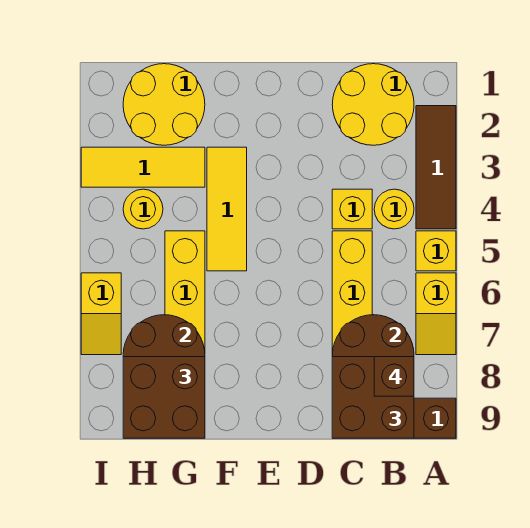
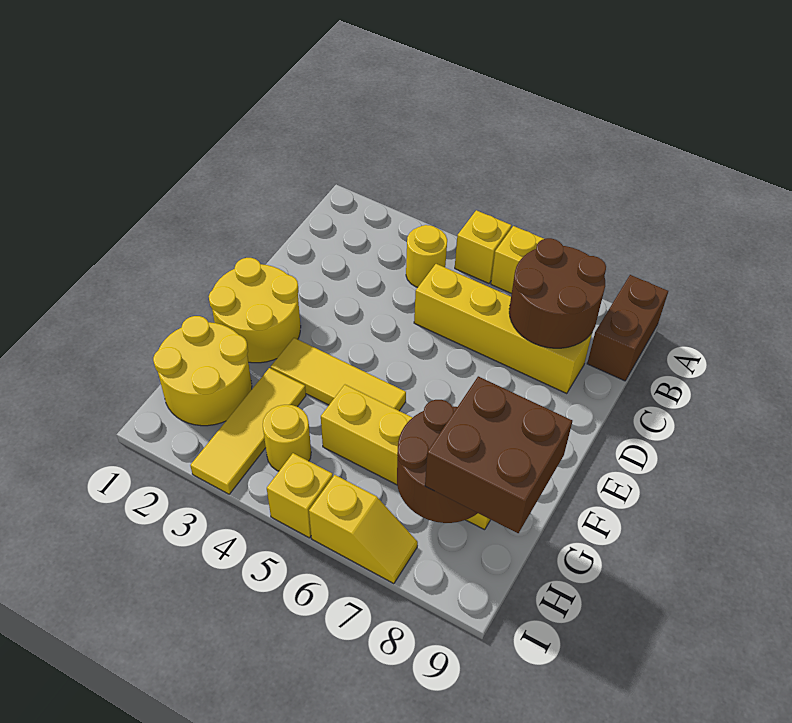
brown 1x3 tile [416,106,456,229] -> none
yellow 2x2 round brick [332,64,414,145] -> yellow 2x2 round brick moved to [209,258,301,363]
brown 2x2 brick [332,357,414,438] -> none
brown 1x1 brick [374,357,414,396] -> none
yellow 1x1 brick [332,189,372,229] -> yellow 1x1 brick moved to [267,453,333,538]

